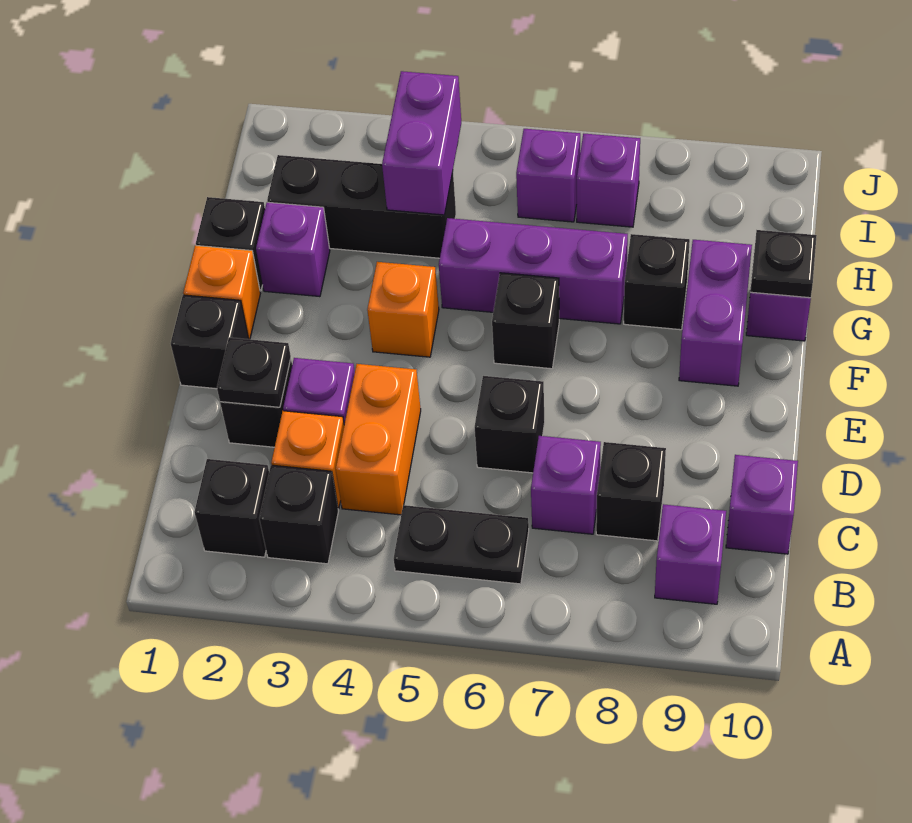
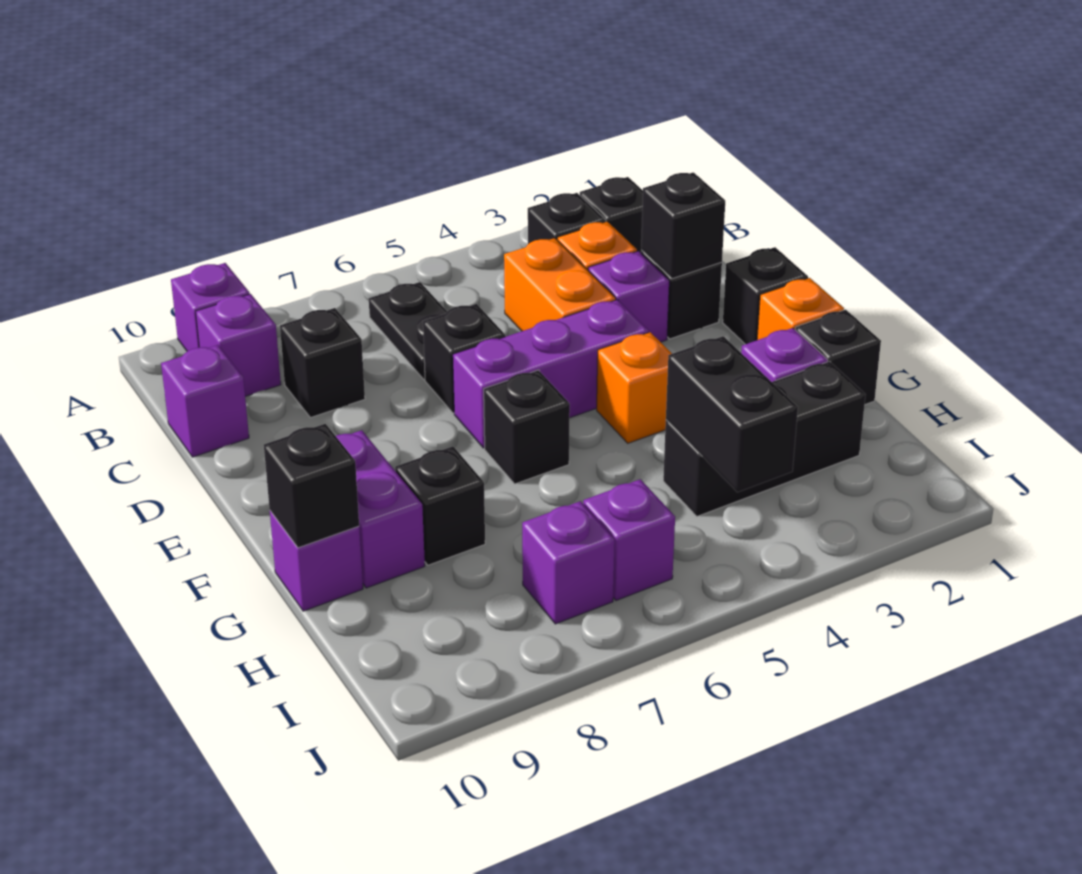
black 1x2 plate [394,505,529,584] -> black 1x2 plate turned to [369,282,447,379]
purple 1x1 brick [531,436,601,534] -> purple 1x1 brick moved to [171,263,250,351]
black 1x1 plate [217,337,291,407] -> black 1x1 brick [641,172,725,279]
purple 1x3 brick [439,218,628,324] -> purple 1x3 brick moved to [453,300,649,448]
black 1x1 plate [750,230,817,298] -> black 1x1 brick [264,424,359,548]
purple 1x2 brick [382,71,461,215] -> black 1x2 brick [666,336,798,492]

